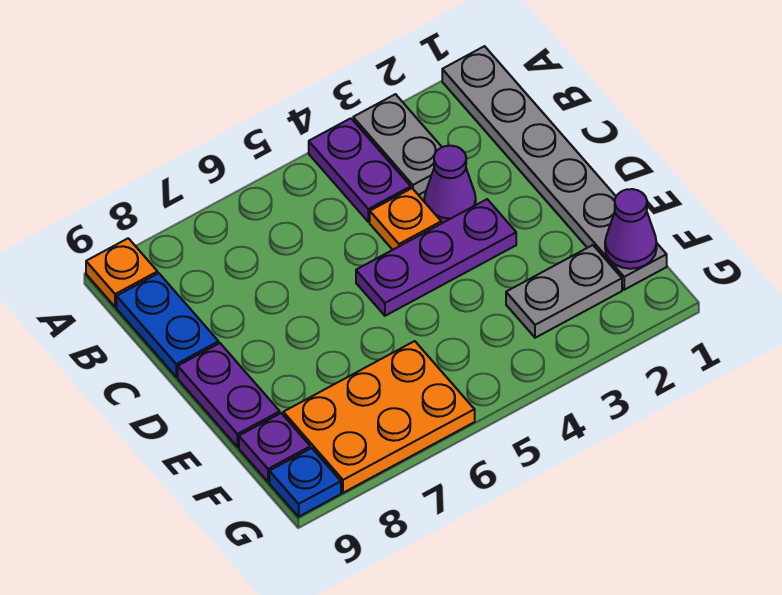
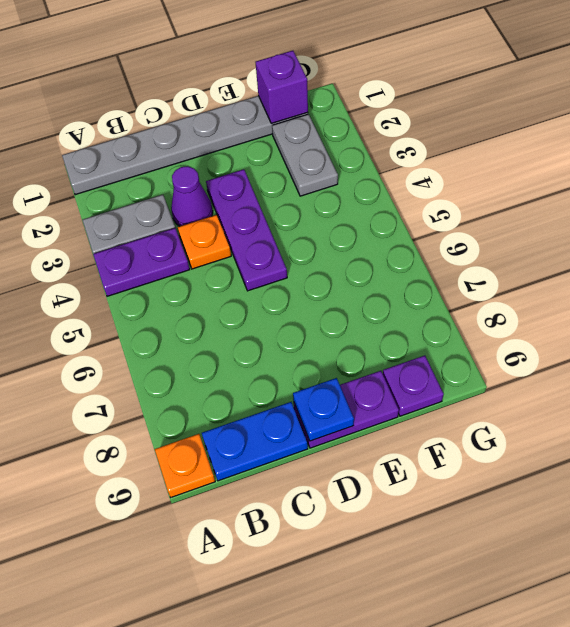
purple 1x1 cone [605,189,657,269] -> purple 1x1 brick [256,51,308,123]
orange 2x3 plate [283,341,475,493] -> none
blue 1x1 plate [269,448,341,517] -> blue 1x1 plate moved to [293,378,354,441]

